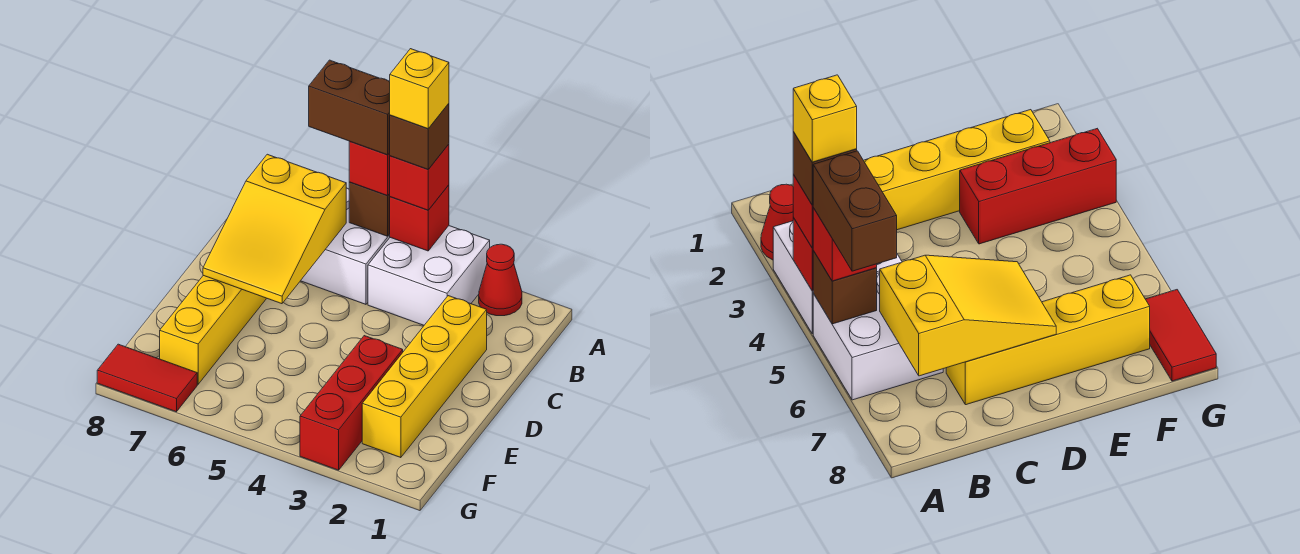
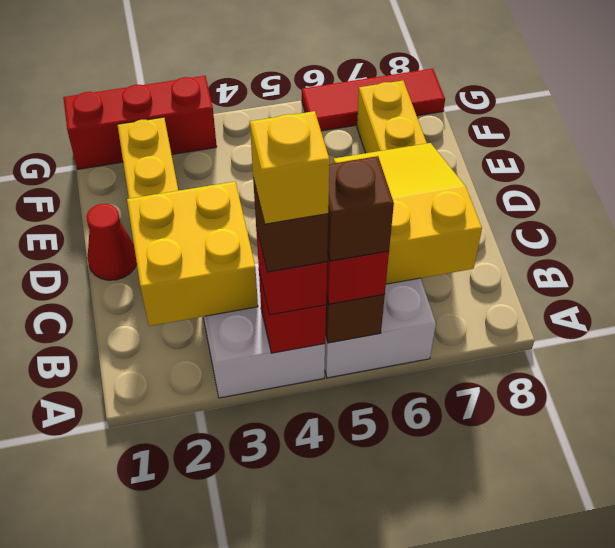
red 1x1 cone [479,244,522,316] -> red 1x1 cone moved to [86,204,137,280]
brown 1x2 brick [309,60,390,155] -> brown 1x1 brick [327,156,394,261]
none -> yellow 2x2 brick [127,182,258,326]
red 1x3 brick [300,336,403,470] -> red 1x3 brick turned to [63,76,217,169]
red 1x2 tile [97,344,197,412] -> red 1x3 tile [302,69,445,131]

